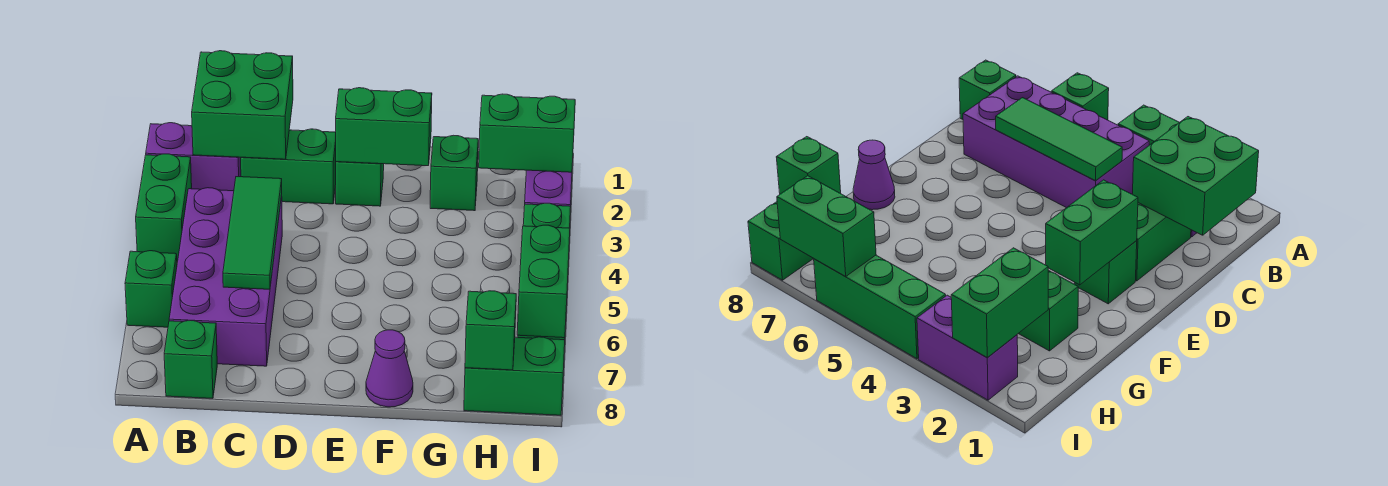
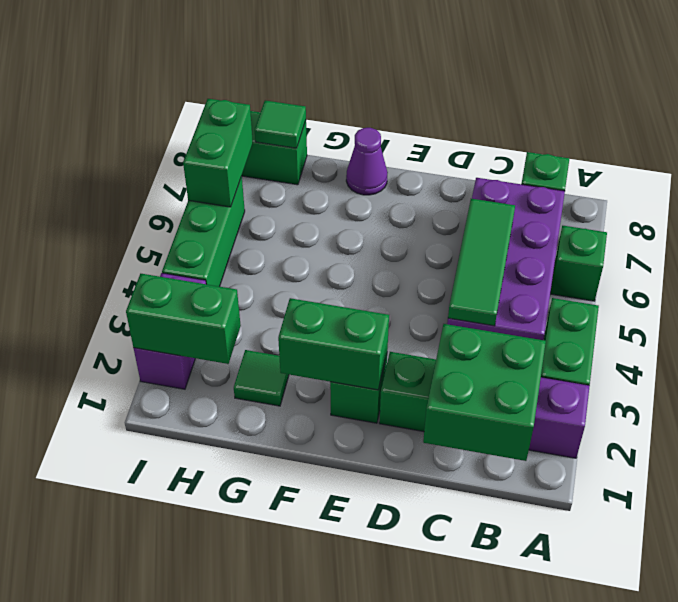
green 1x1 brick [430,135,478,211] -> green 1x1 tile [234,350,289,406]
green 1x1 brick [465,291,516,370] -> green 1x1 tile [255,100,306,148]

